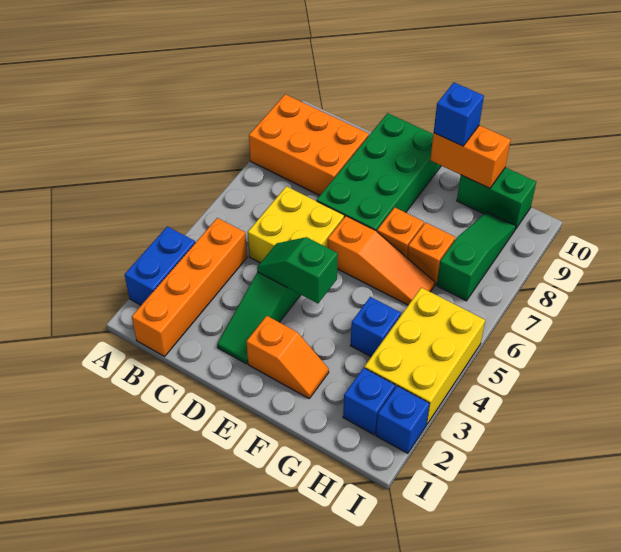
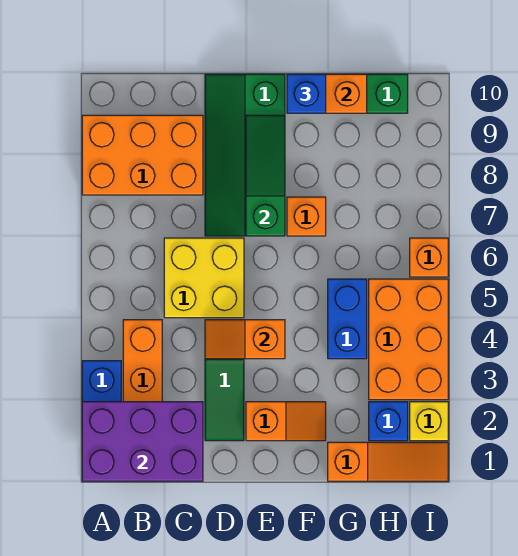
none -> purple 2x3 brick [82,402,203,481]
green 1x2 slope [257,237,338,303] -> orange 1x2 slope [205,320,285,359]
green 2x4 brick [317,113,441,231] -> green 2x4 slope [205,74,285,236]
orange 1x3 slope [328,216,435,305] -> orange 1x3 slope moved to [328,442,448,481]
blue 1x1 brick [350,297,401,357] -> blue 1x2 brick [328,279,367,359]
orange 1x1 brick [407,222,455,285] -> orange 1x1 brick moved to [410,238,448,277]
yellow 2x3 brick [364,288,485,424] -> orange 2x3 brick [369,279,448,400]
green 1x3 slope [437,212,516,301] -> green 1x3 slope moved to [246,115,285,236]
blue 1x1 brick [376,386,430,453] -> yellow 1x1 brick [410,402,448,441]

